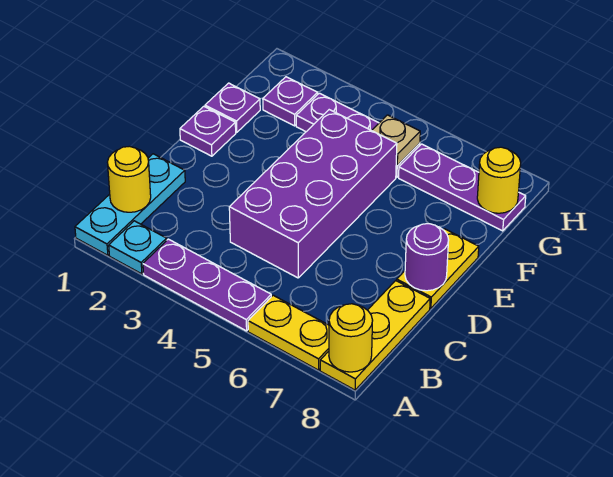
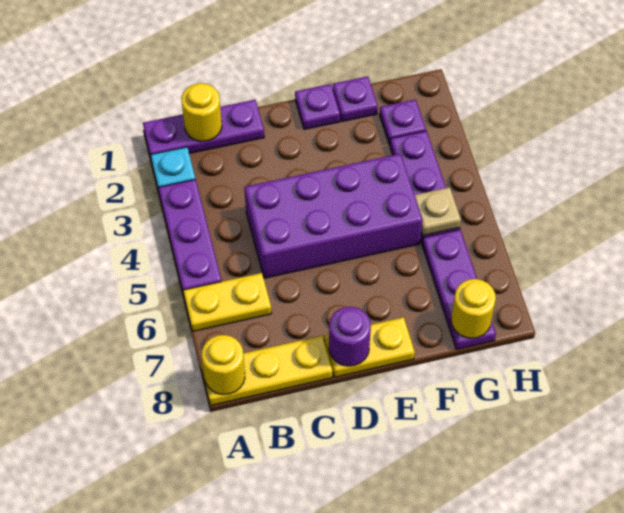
cyan 1x3 plate [75,154,185,255] -> purple 1x3 plate [143,100,264,157]
yellow 1x2 plate [248,295,329,370] -> yellow 1x2 plate turned to [183,273,272,331]

